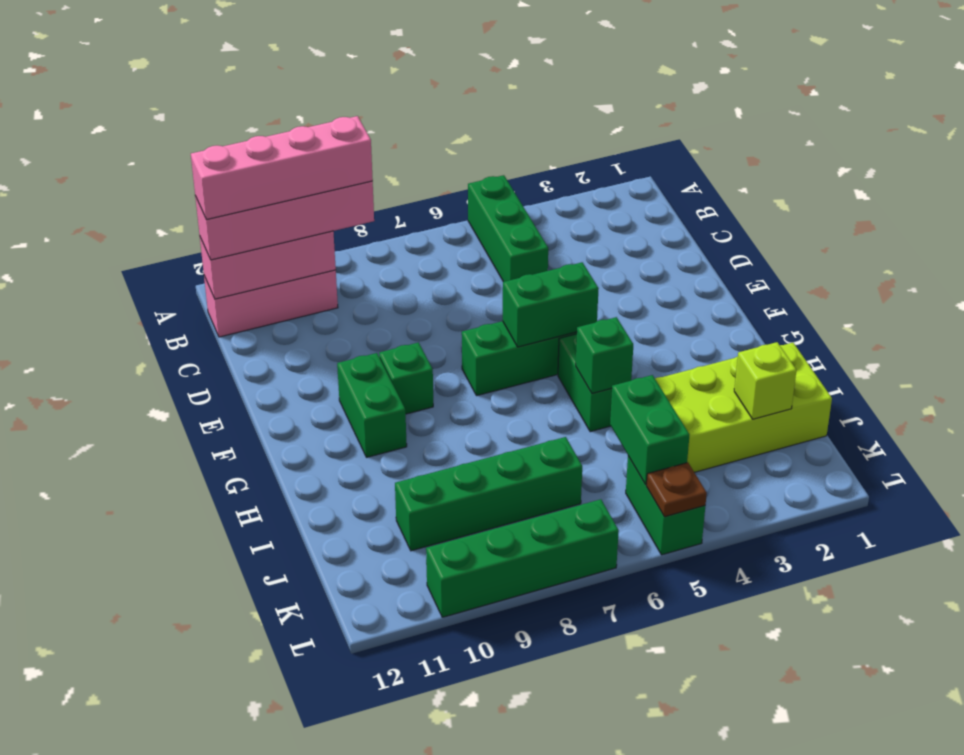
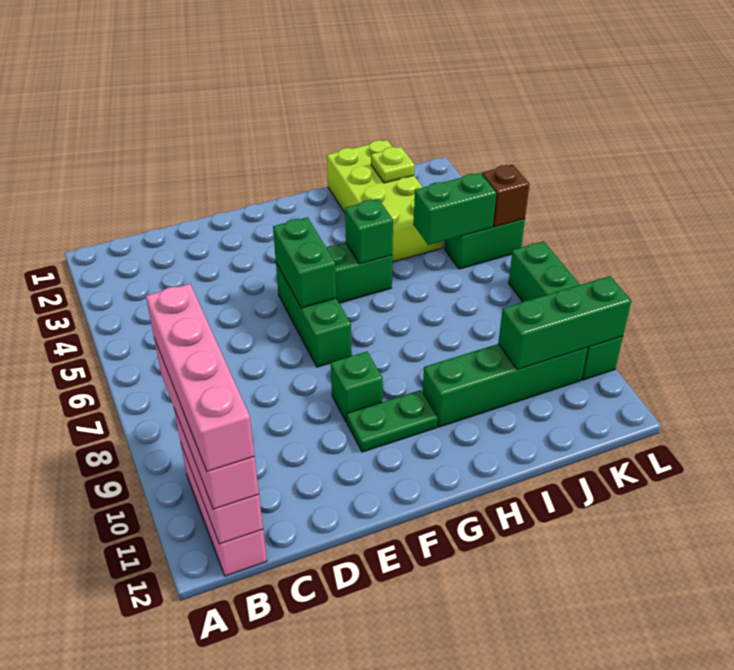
green 1x3 brick [468,175,548,282] -> green 1x3 brick moved to [498,276,631,370]
green 1x2 brick [337,353,407,457] -> green 1x2 plate [347,390,438,452]
lime 1x1 brick [734,342,796,419] -> lime 1x1 plate [371,147,415,183]
green 1x4 brick [395,437,582,551] -> green 1x4 brick turned to [423,344,588,427]
brown 1x1 plate [646,463,707,517] -> brown 1x1 brick [482,164,529,227]

